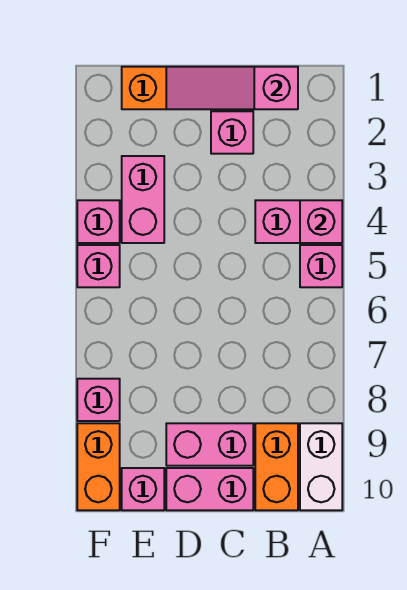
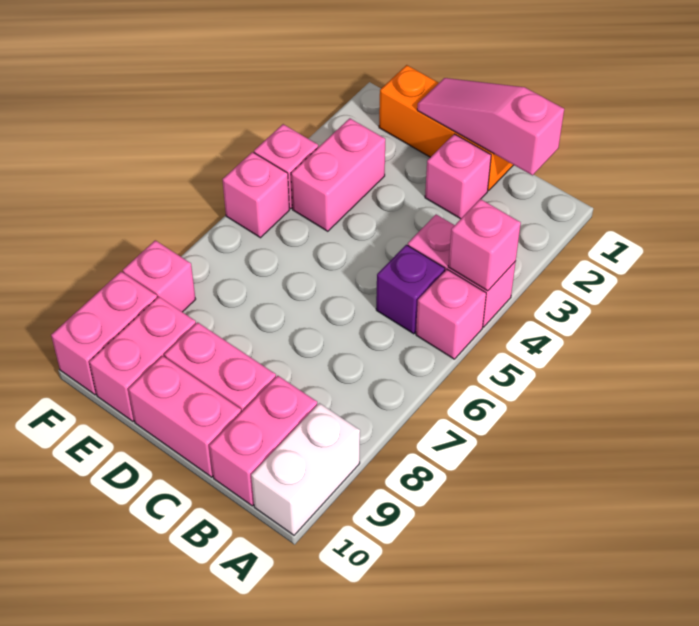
none -> purple 1x1 brick [376,245,445,334]
orange 1x2 brick [255,423,298,510] -> pink 1x2 brick [209,376,317,506]
pink 1x1 brick [122,468,164,510] -> pink 1x2 brick [89,297,196,421]
orange 1x2 brick [77,423,120,510] -> pink 1x2 brick [51,272,157,395]

